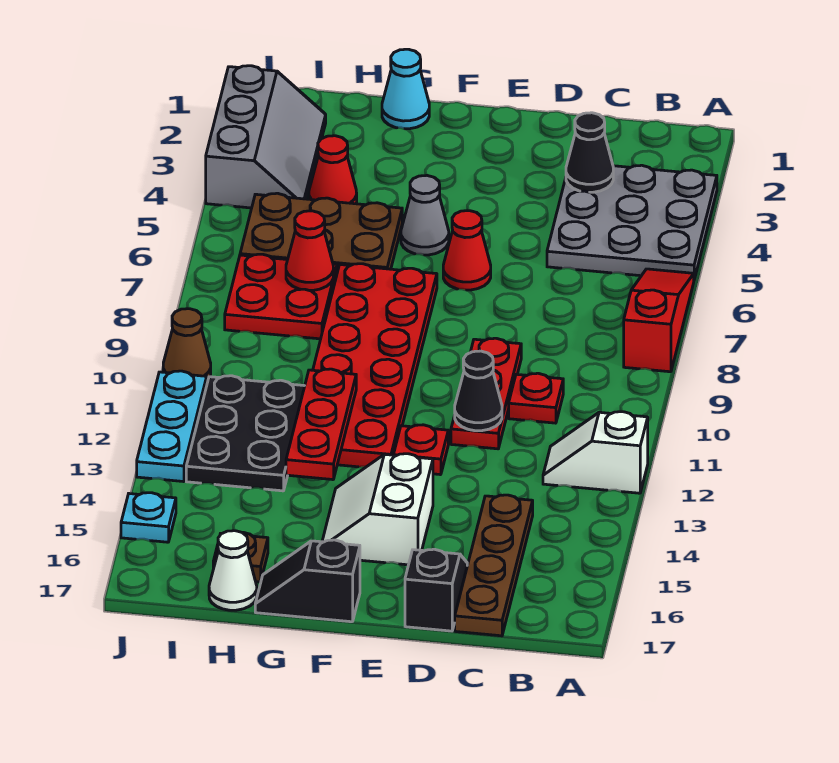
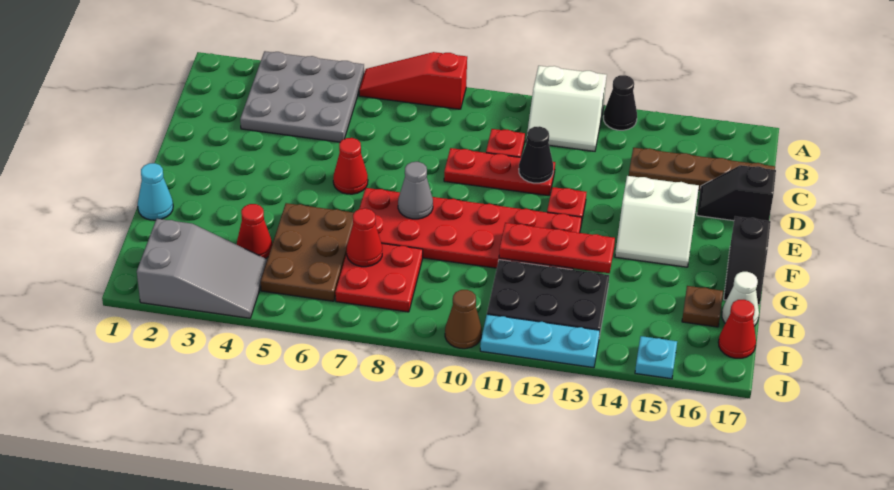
white 1x2 slope [543,412,648,493] -> white 2x2 slope [526,66,607,151]
black 1x1 cone [566,113,613,192] -> black 1x1 cone moved to [603,75,637,130]
grey 1x1 cone [401,176,449,255] -> grey 1x1 cone moved to [398,162,433,219]
grey 2x3 slope [206,66,326,208] -> grey 2x3 slope turned to [137,219,267,318]
none -> red 1x1 cone [718,300,756,358]

